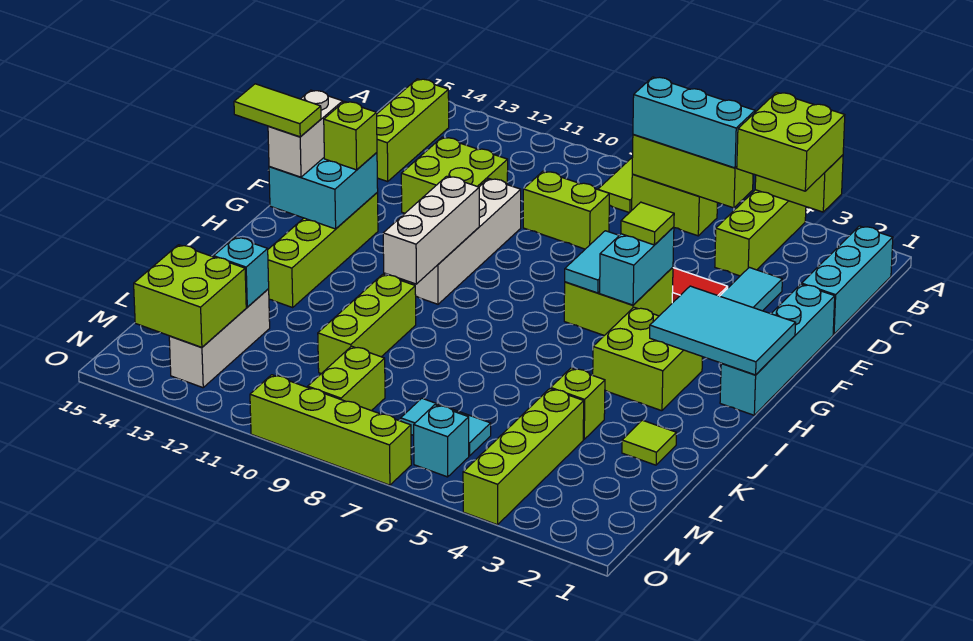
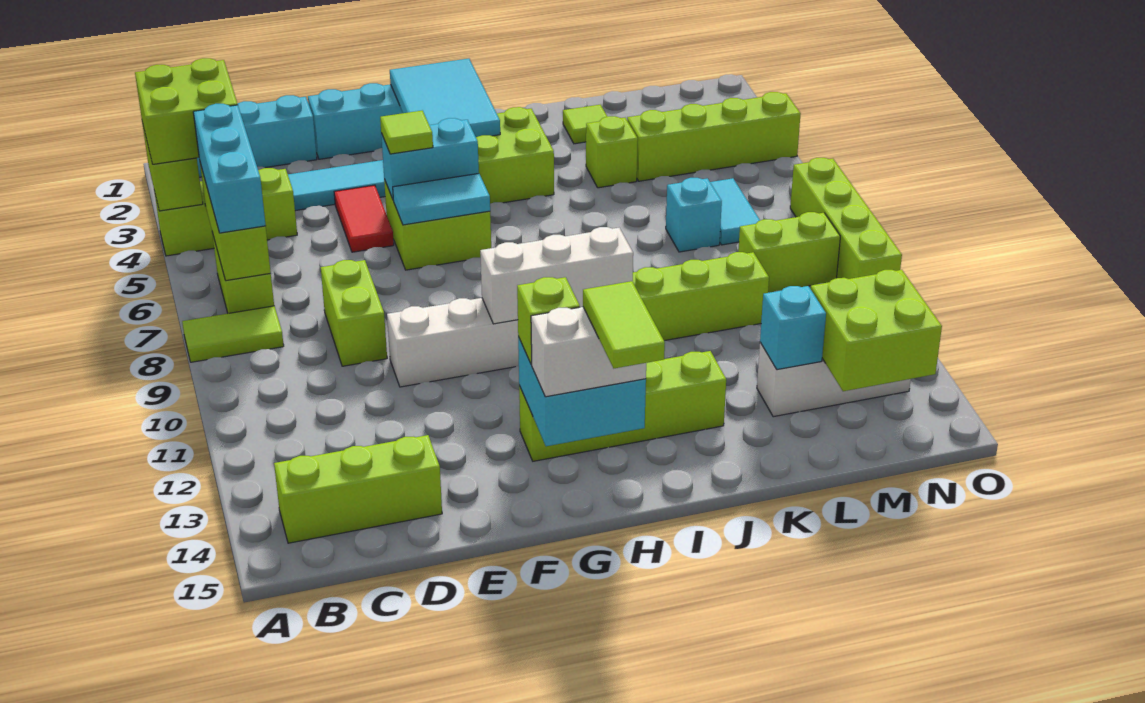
lime 2x2 brick [401,137,508,213] -> none
cyan 1x1 brick [414,405,469,477] -> cyan 1x1 brick moved to [666,177,722,252]

